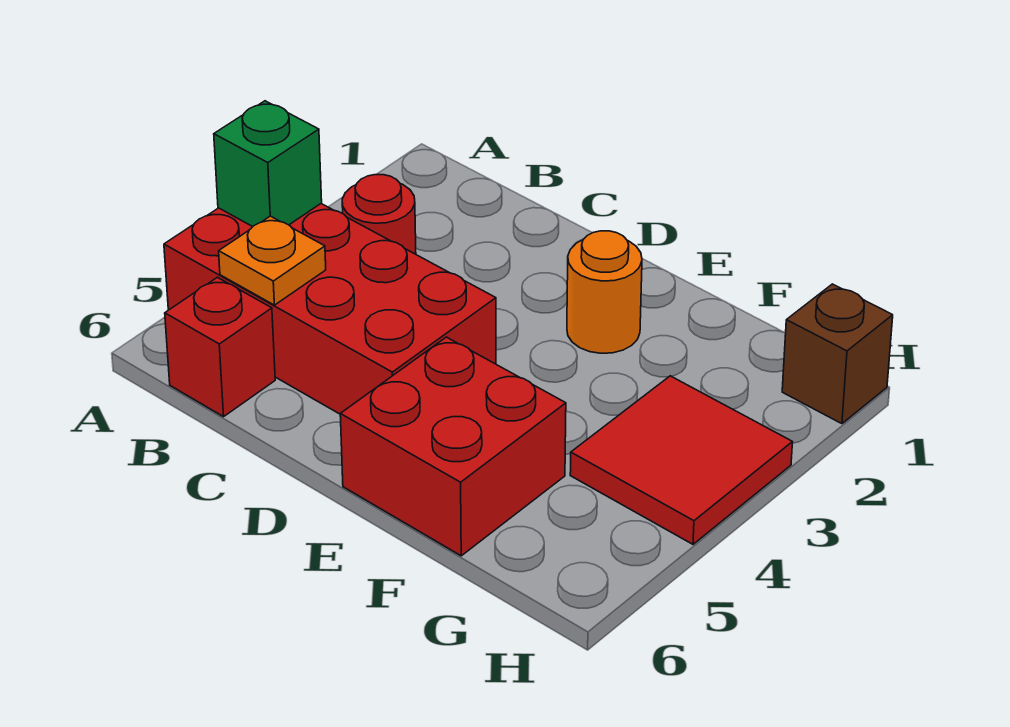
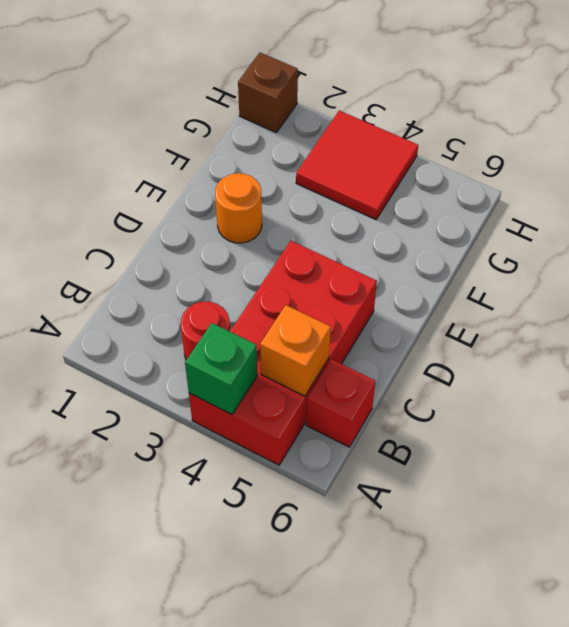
orange 1x1 plate [219,216,326,305] -> orange 1x1 brick [260,305,331,396]
red 2x2 brick [340,337,566,556] -> none

